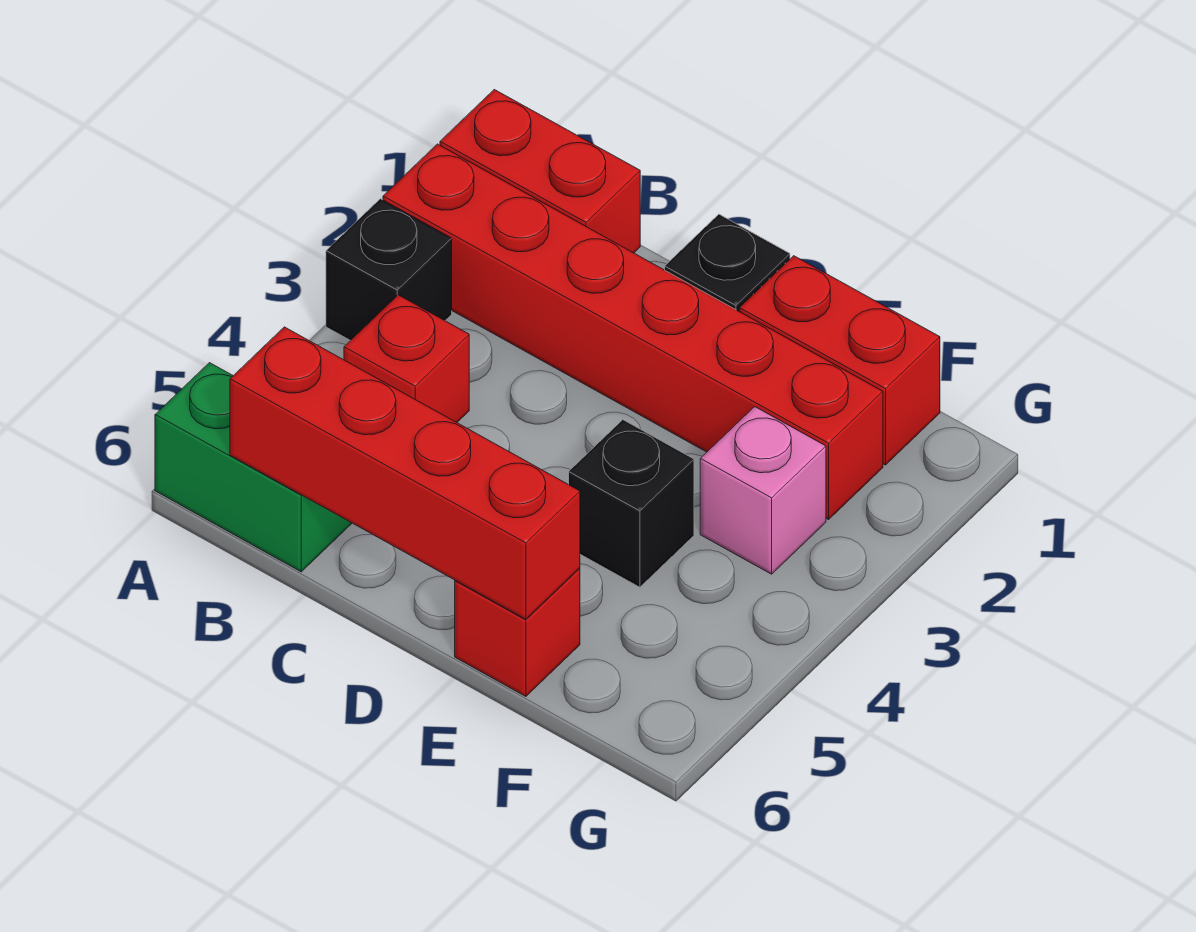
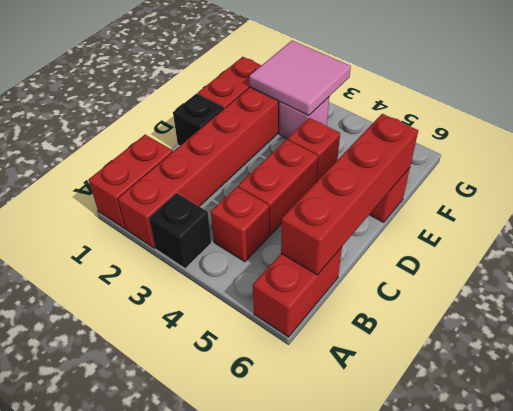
green 1x2 brick [155,363,352,572] -> red 1x2 brick [253,247,342,337]
none -> red 1x2 brick [238,139,318,235]
black 1x1 brick [569,420,694,587] -> red 1x1 brick [288,118,340,182]
none -> pink 2x2 tile [249,40,351,115]

